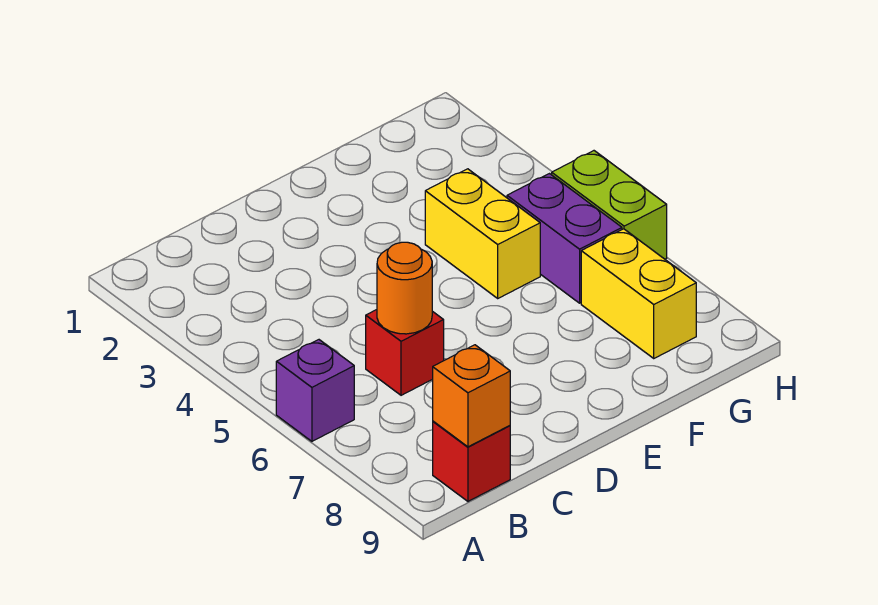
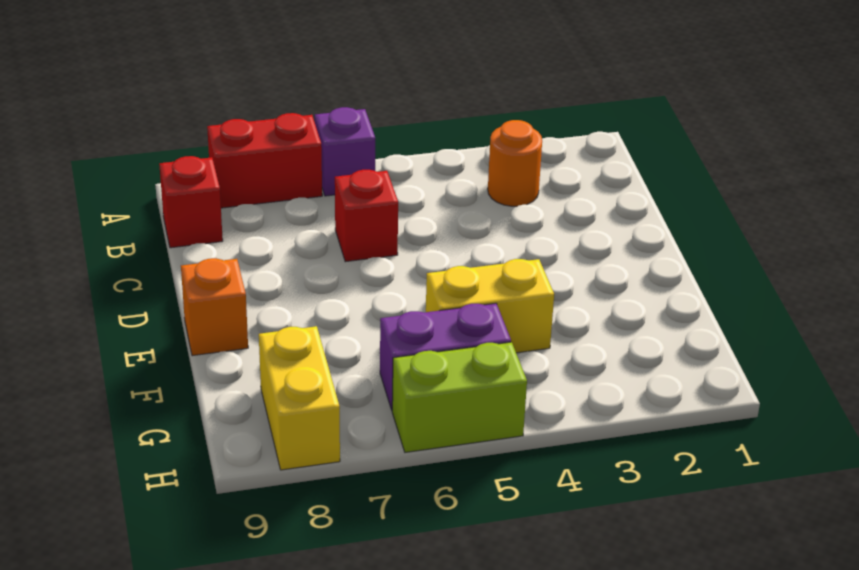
none -> red 1x2 brick [207,113,322,208]
orange 1x1 brick [433,345,510,447] -> orange 1x1 brick moved to [181,258,248,356]
orange 1x1 round brick [377,242,432,334] -> orange 1x1 round brick moved to [488,120,542,206]
yellow 1x2 brick [581,229,696,358] -> yellow 1x2 brick turned to [259,326,340,470]

